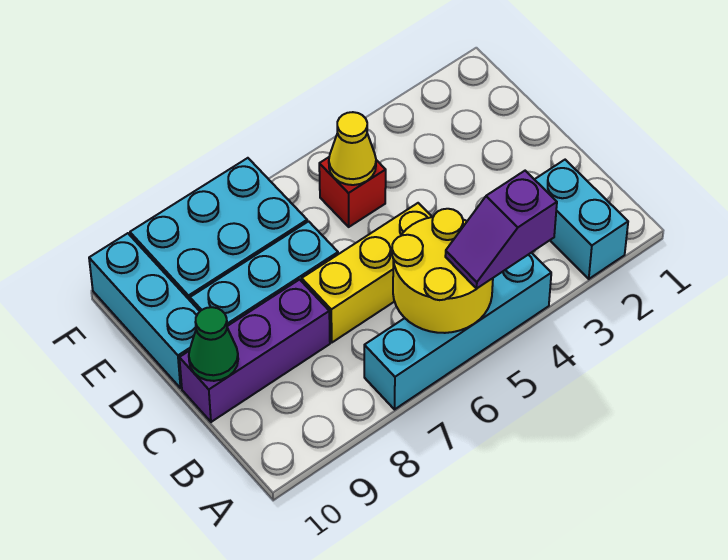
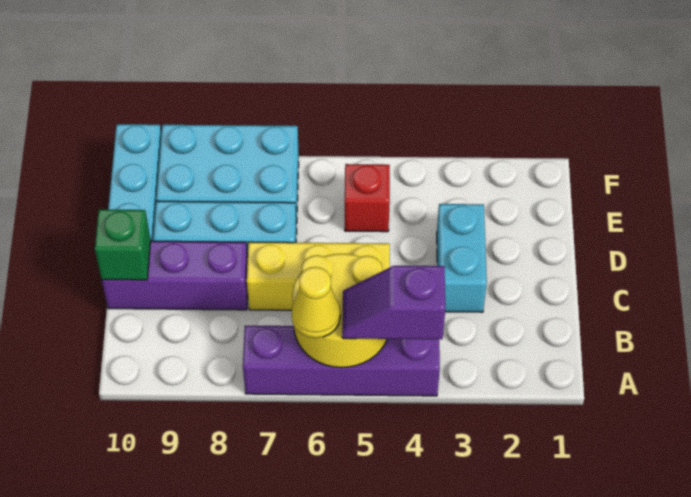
cyan 1x2 brick [534,160,628,279] -> cyan 1x2 brick moved to [437,204,487,312]
cyan 1x4 brick [364,253,551,409] -> purple 1x4 brick [243,325,440,396]
green 1x1 cone [189,307,238,381] -> green 1x1 brick [95,209,151,280]
yellow 1x1 cone [329,112,376,185] -> yellow 1x1 cone moved to [291,267,340,338]

